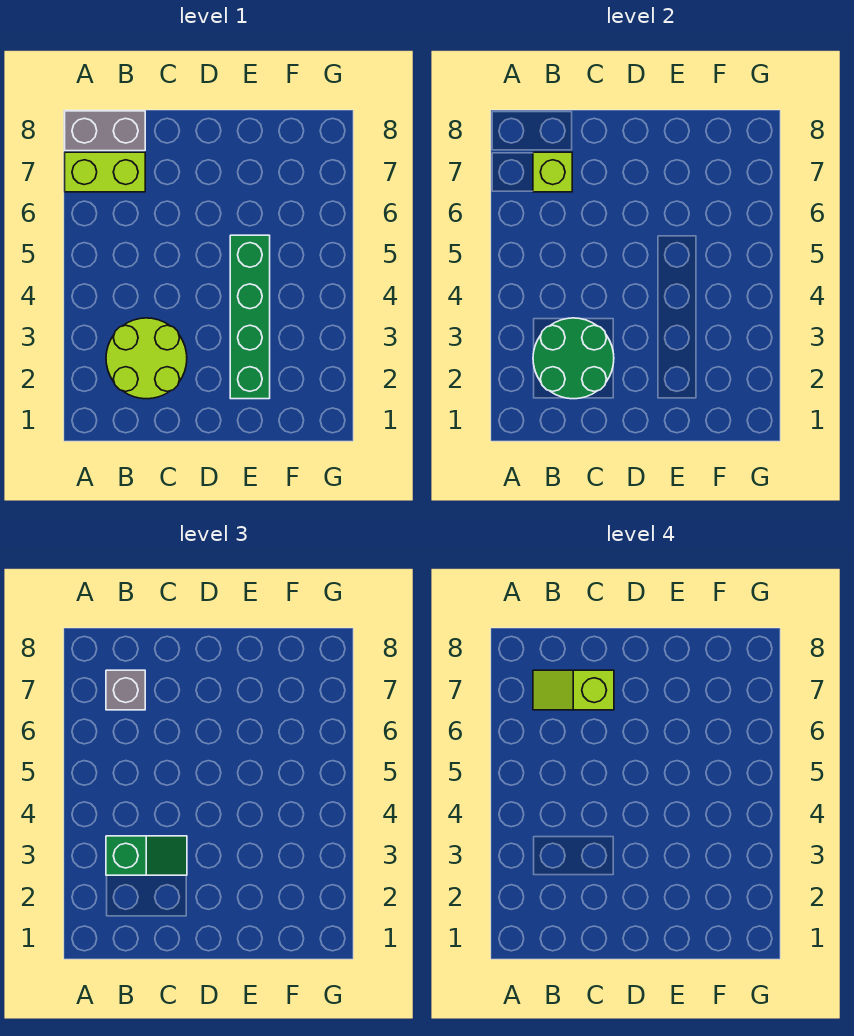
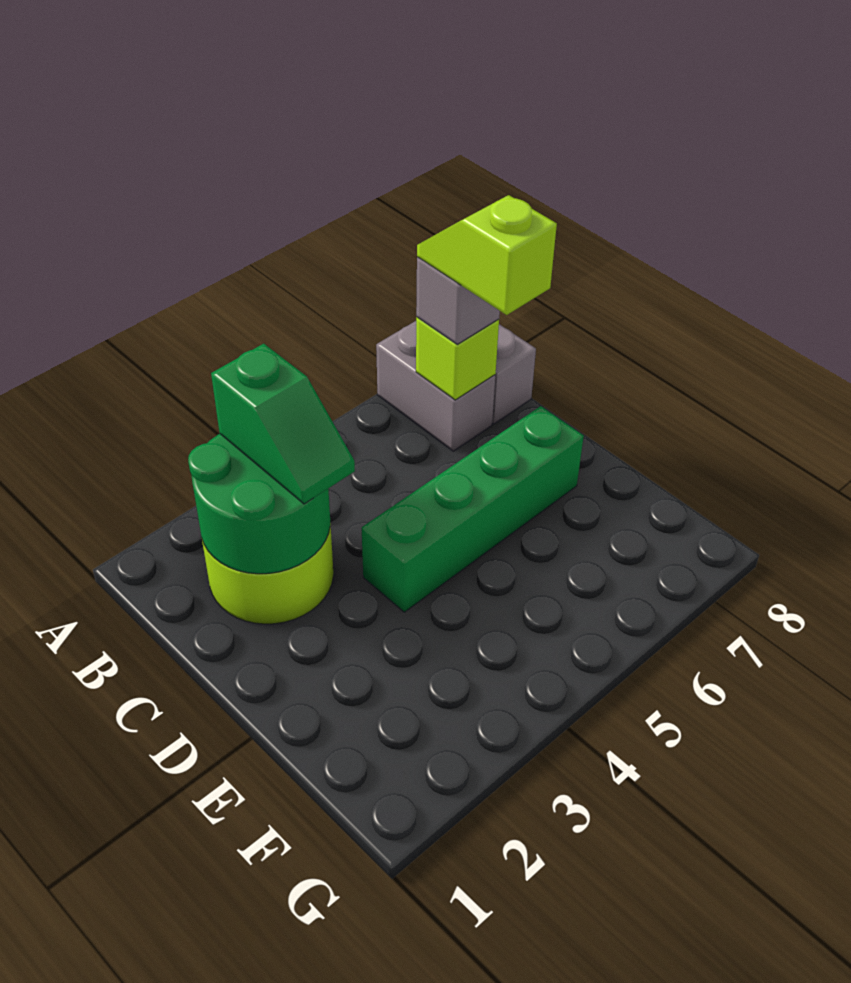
lime 1x2 brick [65,152,145,192] -> grey 1x2 brick [376,321,495,451]
green 1x4 brick [230,235,270,399] -> green 1x4 brick moved to [362,406,584,612]

